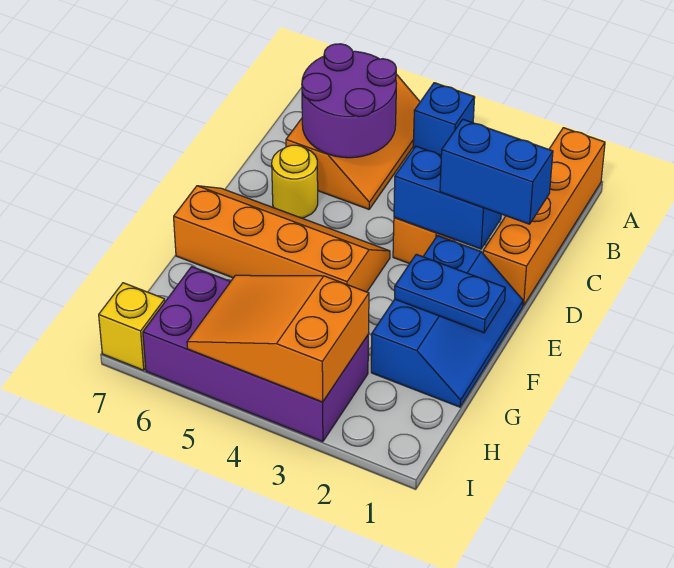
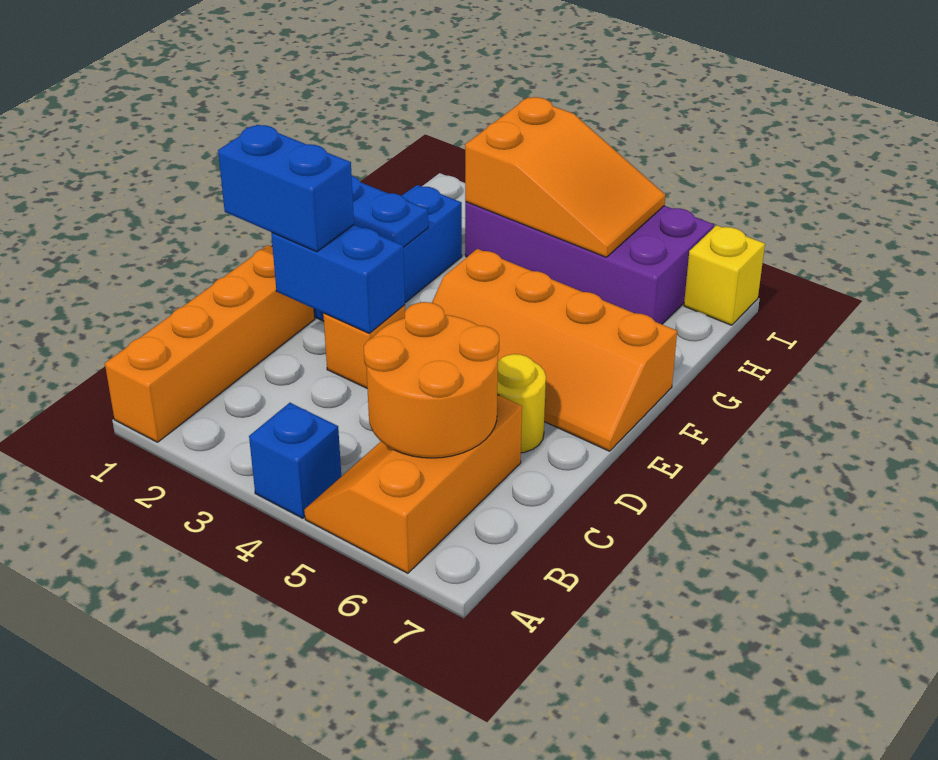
purple 2x2 round brick [302,44,397,158] -> orange 2x2 round brick [364,302,499,458]

